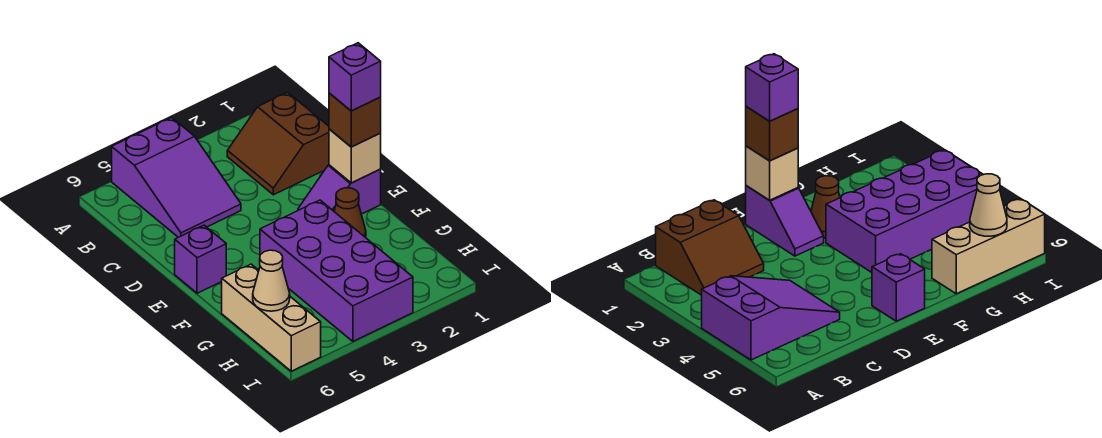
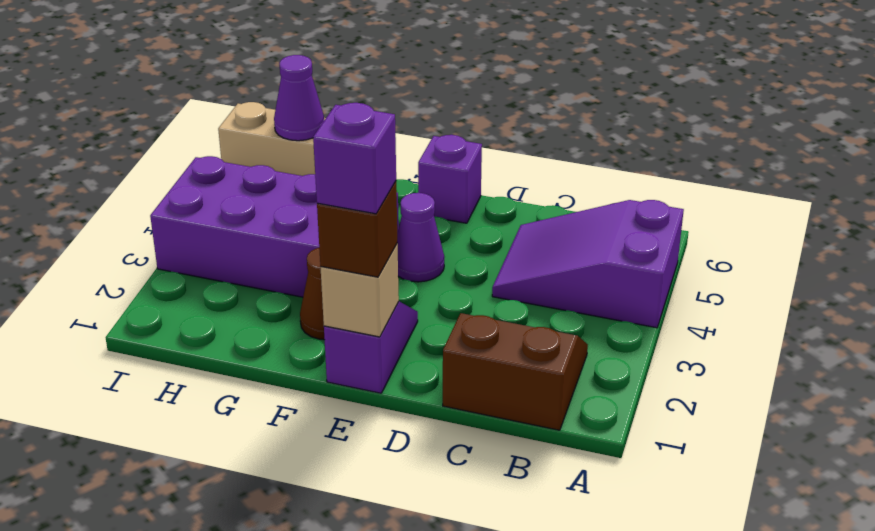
none -> purple 1x1 cone [397,193,444,282]
tan 1x1 cone [253,250,290,311] -> purple 1x1 cone [274,55,324,141]

